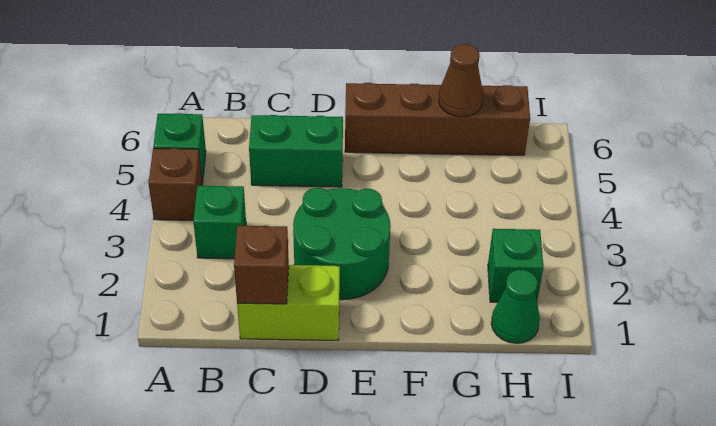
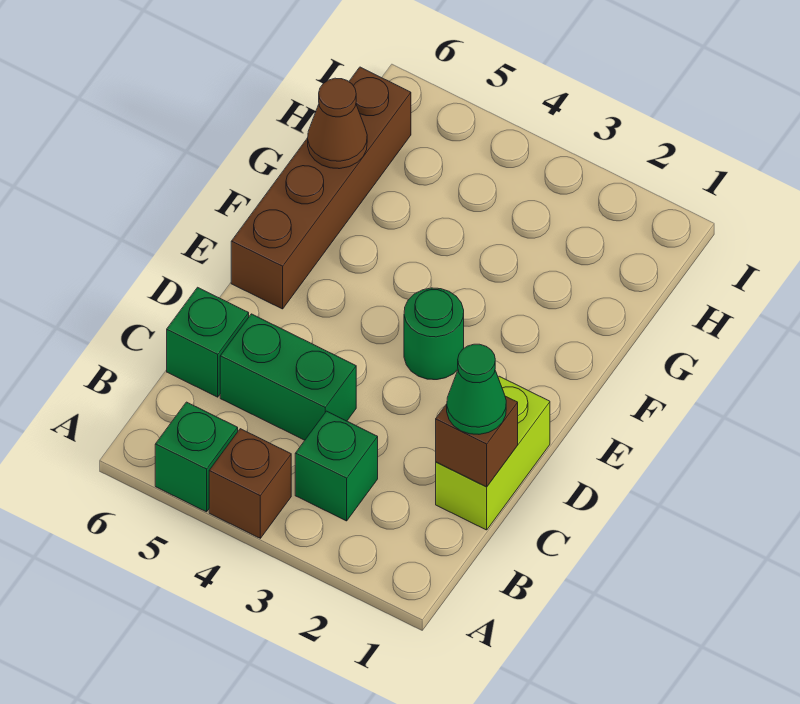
green 1x2 brick [249,115,343,187] -> green 1x2 brick turned to [220,314,356,440]
green 2x2 round brick [293,188,391,300] -> green 1x1 round brick [404,288,464,380]
green 1x1 cone [491,270,540,343] -> green 1x1 cone moved to [447,344,506,434]
green 1x1 brick [488,229,543,302] -> green 1x1 brick moved to [167,287,249,397]

